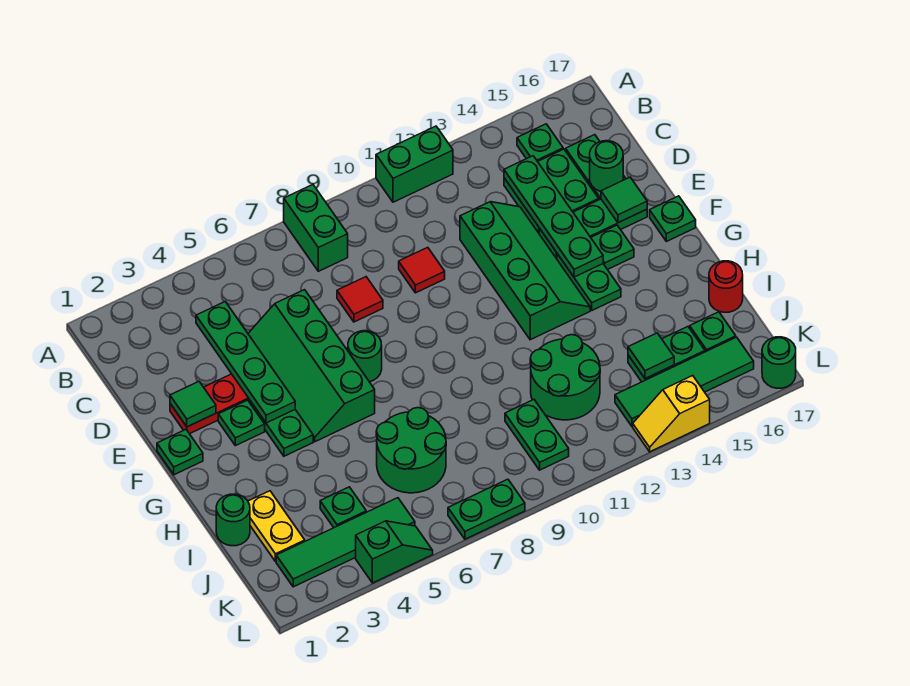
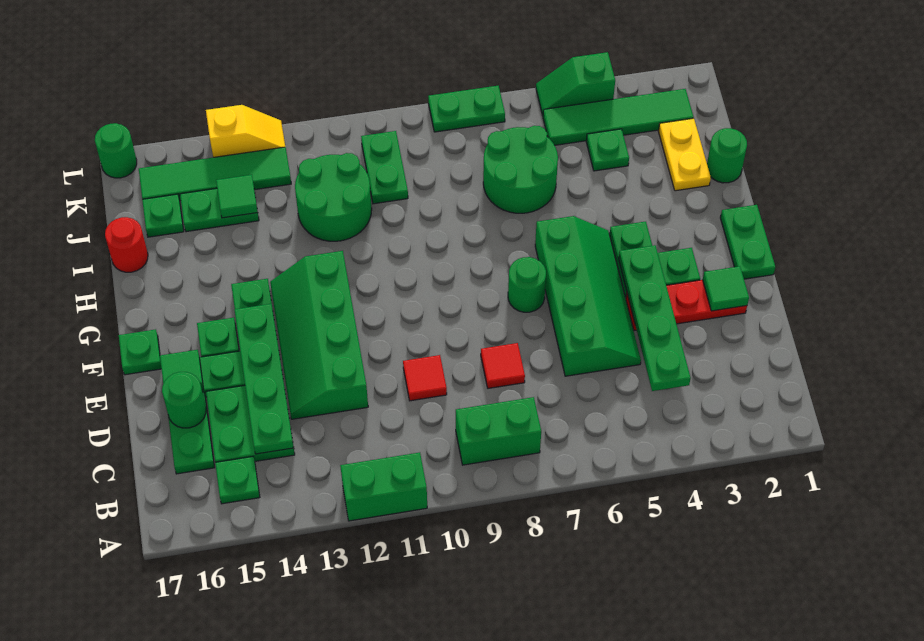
green 1x2 brick [284,185,348,271] -> green 1x2 brick turned to [456,397,541,465]
green 1x1 plate [157,430,203,475] -> green 1x2 plate [720,205,775,279]

